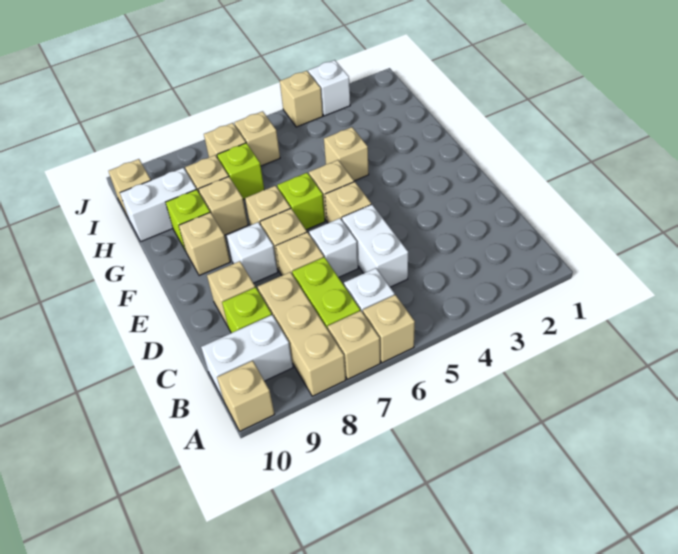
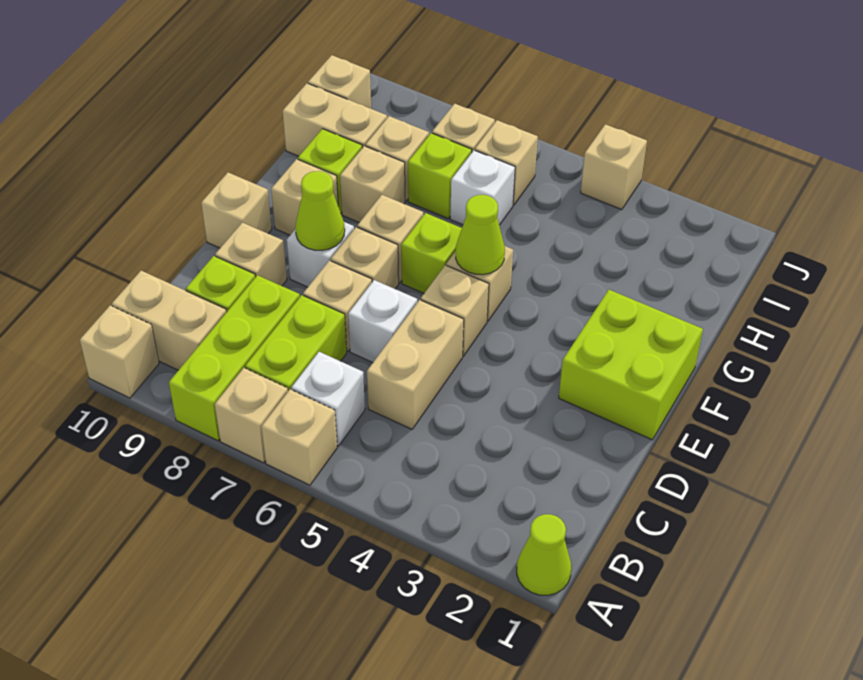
none -> lime 1x1 cone [517,514,571,595]
tan 1x3 brick [258,272,346,396] -> lime 1x3 brick [169,275,300,441]
white 1x2 brick [201,315,293,399] -> tan 1x2 brick [112,271,226,370]
white 1x2 brick [342,204,408,287] -> tan 1x2 brick [367,300,464,429]
none -> lime 2x2 brick [559,290,703,440]
none -> lime 1x1 cone [295,171,345,251]
none -> lime 1x1 cone [456,195,505,275]
tan 1x1 brick [324,127,369,181] -> tan 1x1 brick moved to [201,173,272,248]
white 1x2 brick [120,168,196,241] -> tan 1x2 brick [283,83,387,156]
white 1x1 brick [308,60,350,116] -> white 1x1 brick moved to [450,150,515,225]

